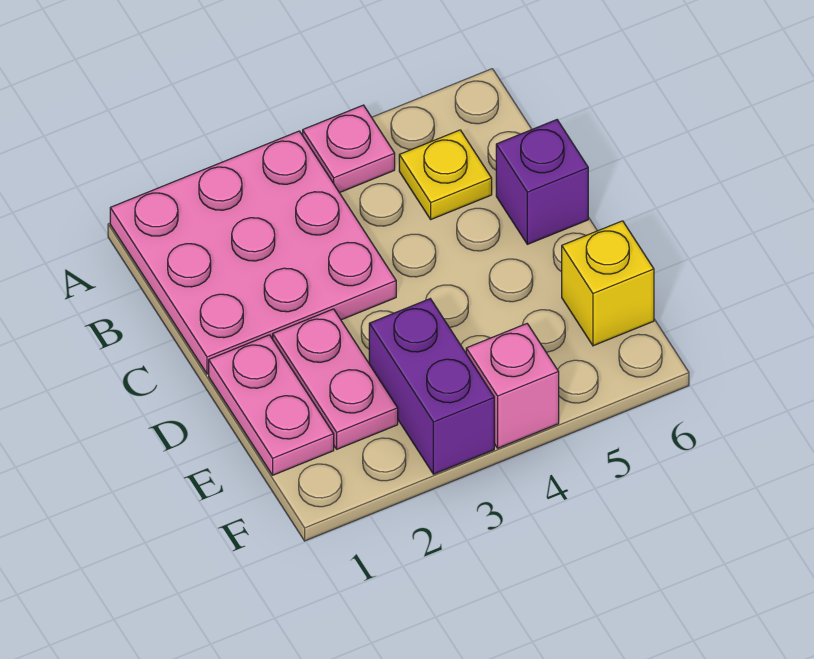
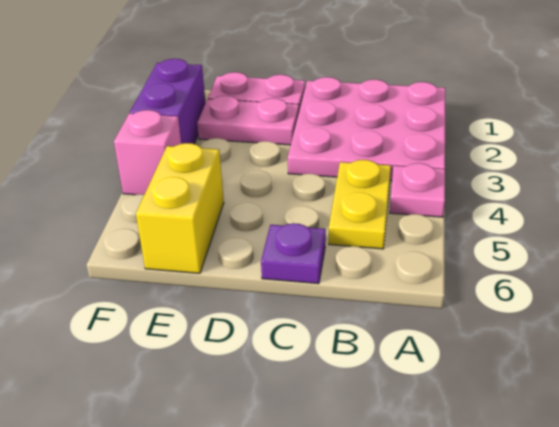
yellow 1x1 plate [399,130,492,219] -> yellow 1x2 plate [329,160,391,249]
purple 1x1 brick [496,120,588,244] -> purple 1x1 plate [261,223,326,284]
purple 1x2 brick [369,299,494,474] -> purple 1x2 brick turned to [130,59,205,144]
yellow 1x1 brick [562,221,654,346] -> yellow 1x2 brick [136,143,224,273]

